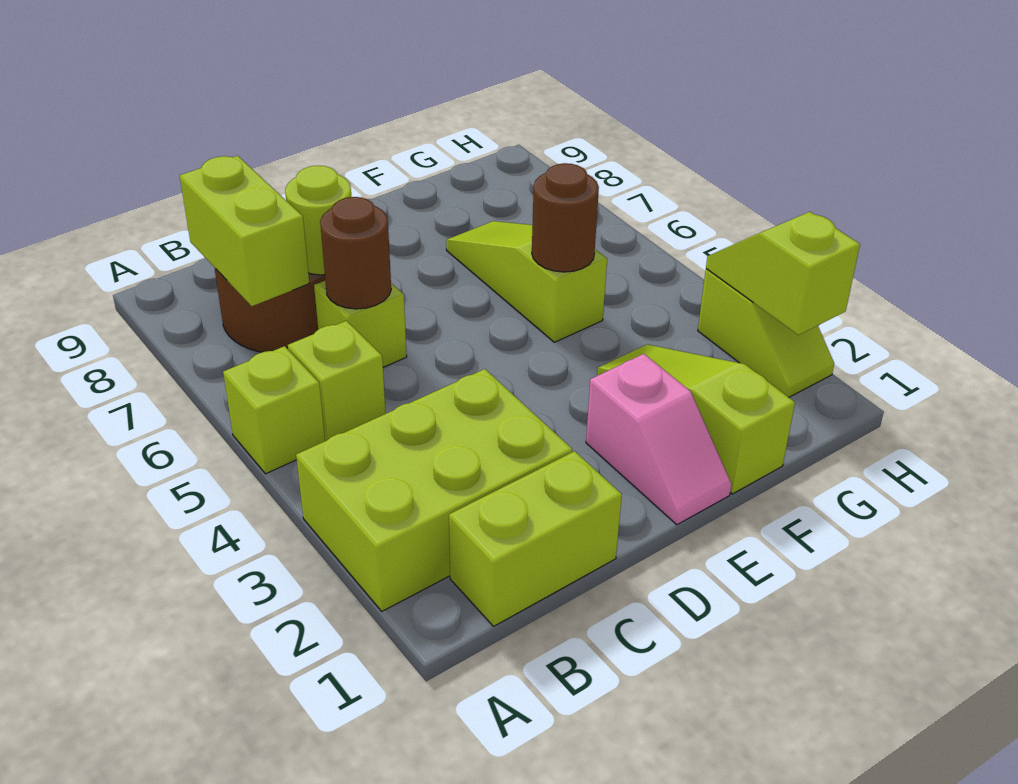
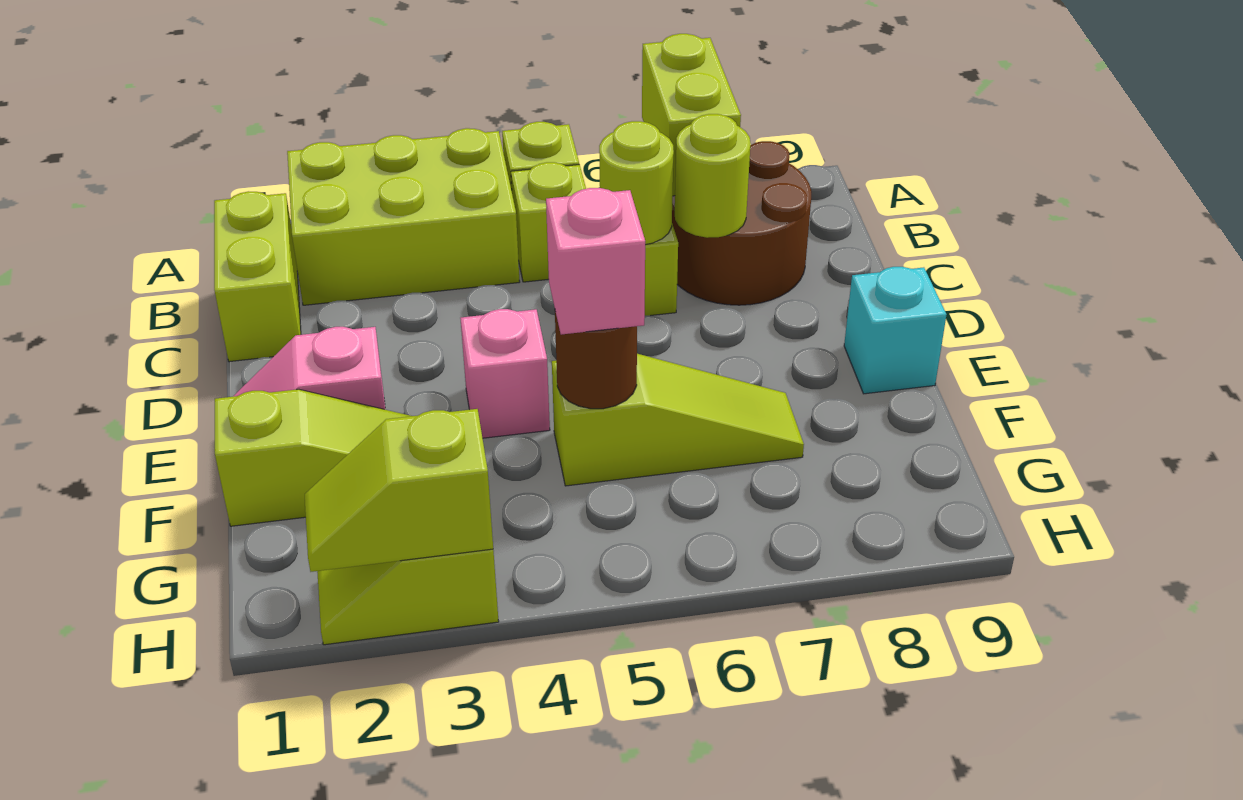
lime 2x3 brick [296,369,572,611] -> lime 2x3 brick turned to [287,128,520,305]
lime 1x2 brick [180,156,309,306] -> lime 1x2 brick turned to [642,34,741,196]
brown 1x1 round brick [320,197,391,309] -> lime 1x1 round brick [599,121,674,245]
none -> pink 1x1 brick [460,309,550,438]
none -> cyan 1x1 brick [844,267,947,394]
none -> pink 1x1 brick [546,188,645,335]
lime 1x2 slope [706,212,860,335] -> lime 1x2 slope turned to [305,409,493,572]

